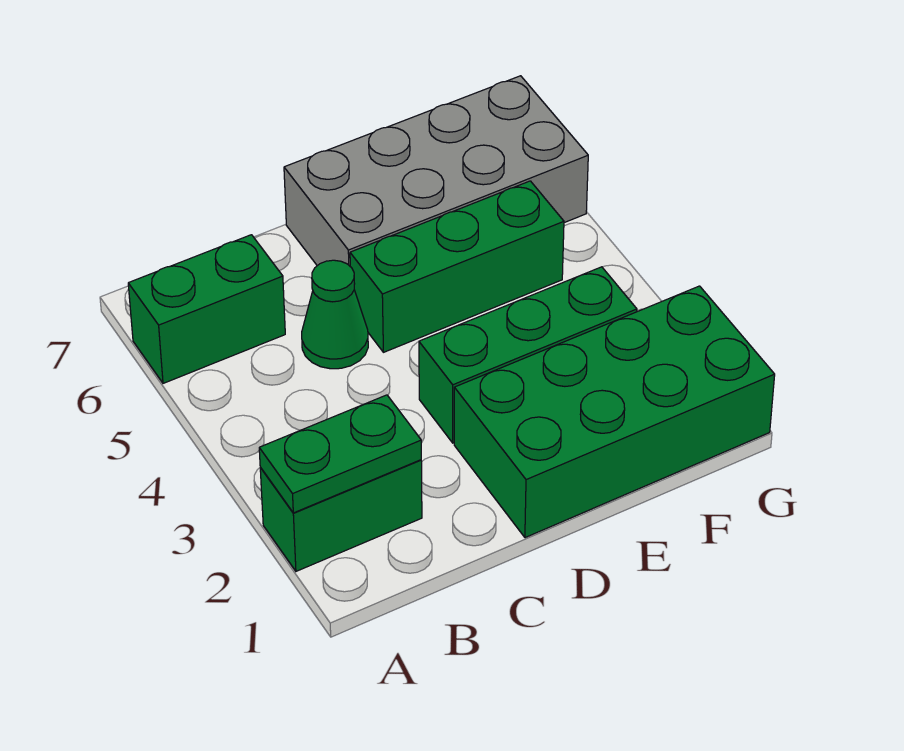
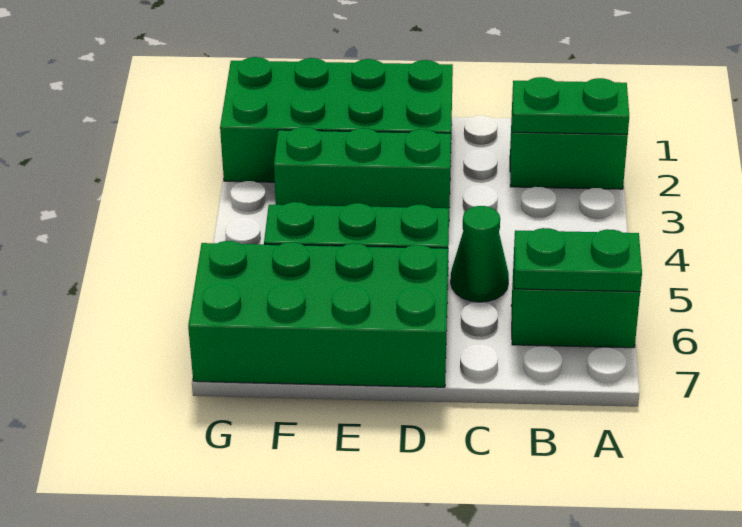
none -> green 1x2 plate [514,228,642,292]
grey 2x4 brick [284,76,588,266] -> green 2x4 brick [188,241,448,387]

